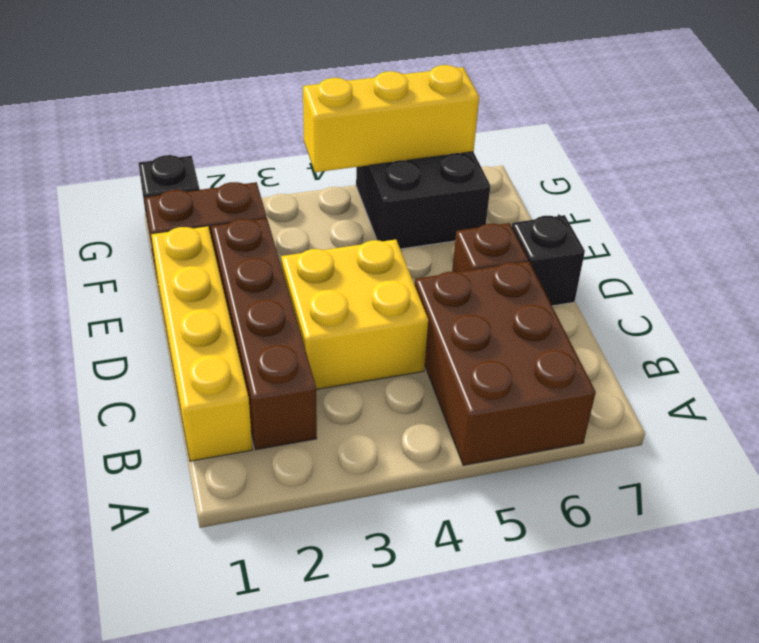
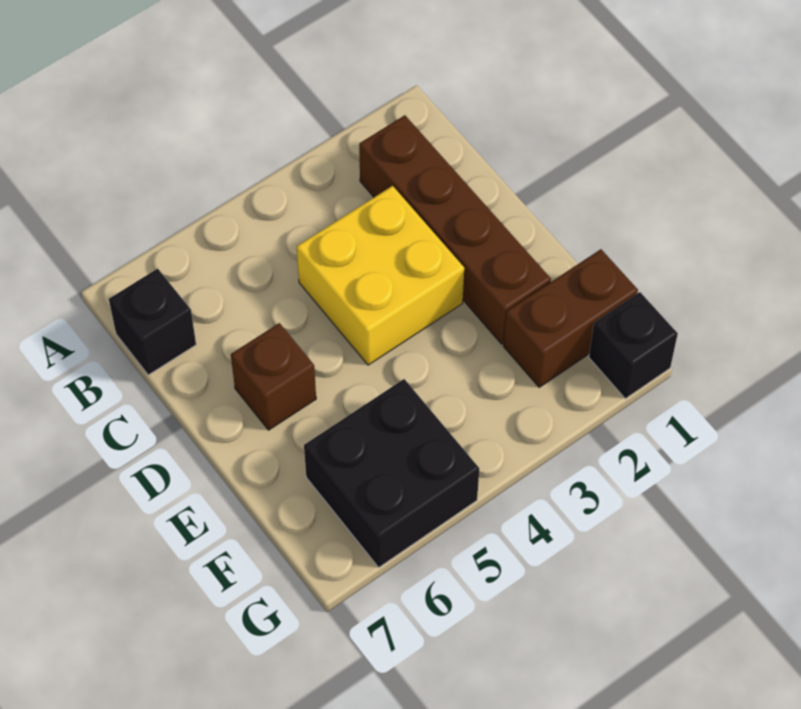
brown 2x3 brick [415,261,596,465] -> none
yellow 1x4 brick [151,226,252,461] -> none
black 1x1 brick [512,215,585,306] -> black 1x1 brick moved to [109,269,196,375]
yellow 1x3 brick [303,65,479,172] -> none

